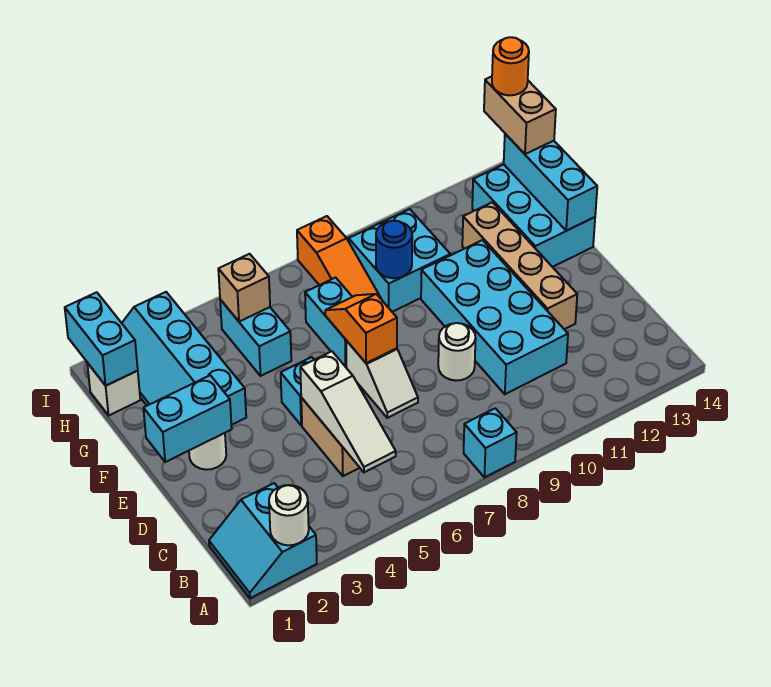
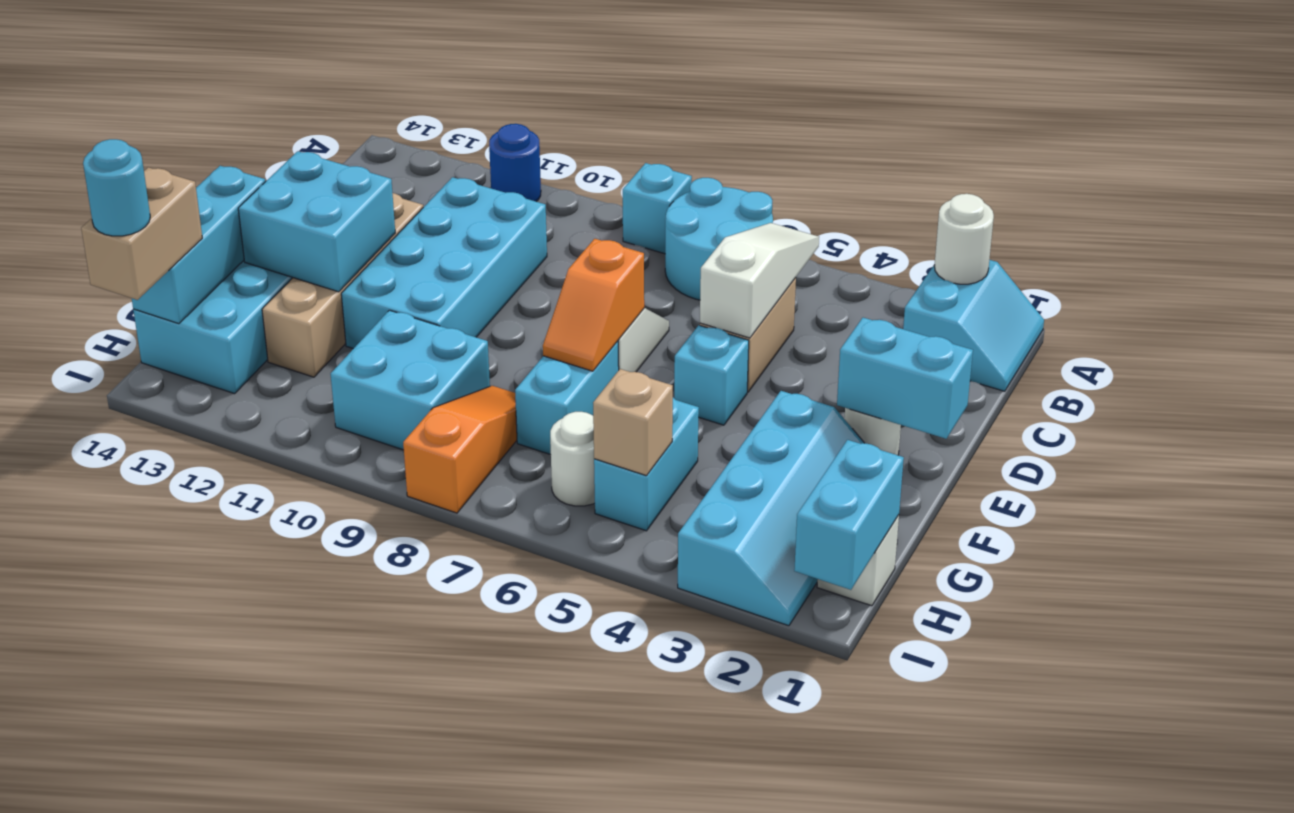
none -> cyan 2x2 round brick [665,178,773,300]
white 1x1 round brick [438,323,476,381] -> white 1x1 round brick moved to [550,412,595,506]
none -> cyan 2x2 brick [238,151,395,292]
blue 1x1 round brick [376,221,412,278] -> blue 1x1 round brick moved to [489,124,541,201]
orange 1x1 round brick [492,37,529,95] -> cyan 1x1 round brick [83,139,150,236]

